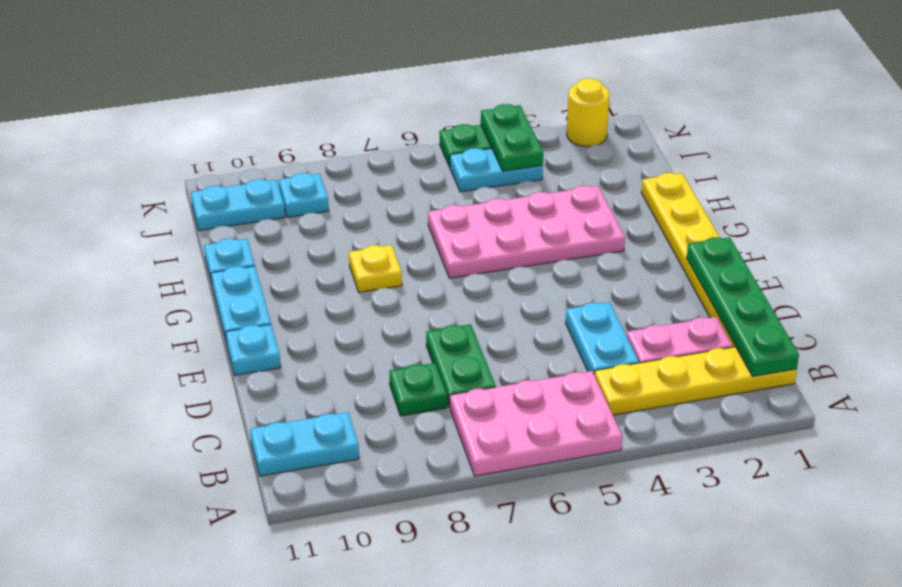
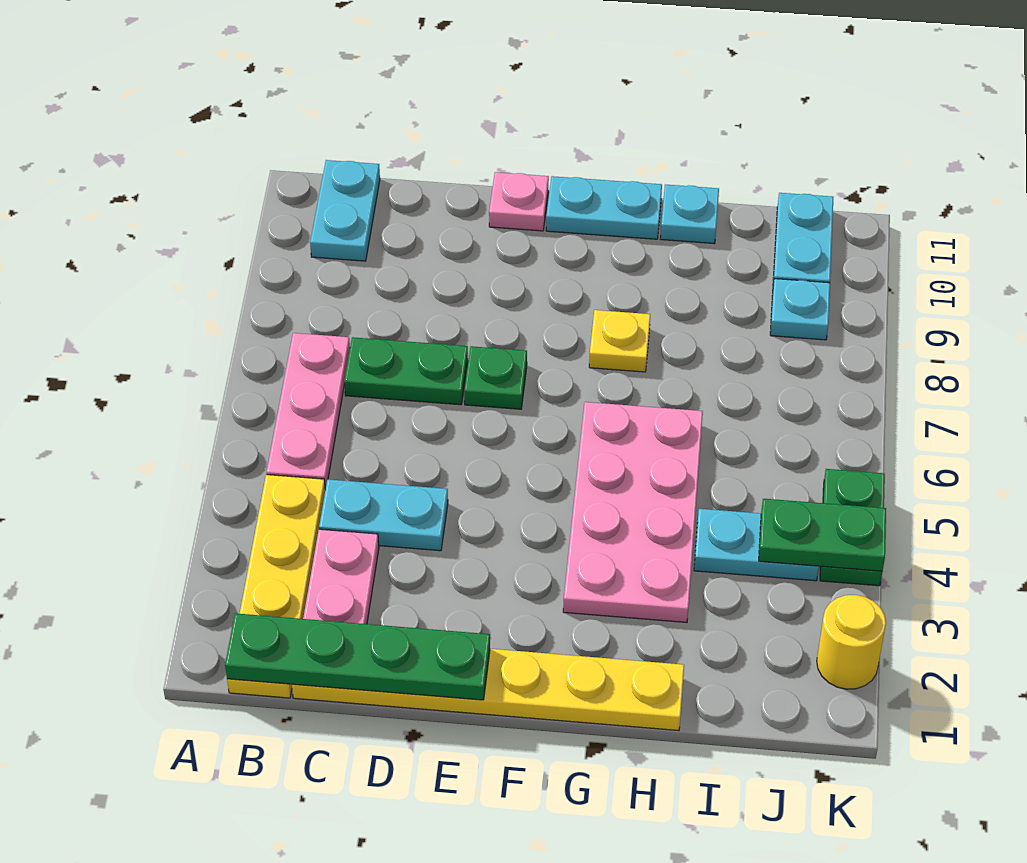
pink 2x3 plate [449,371,622,476] -> pink 1x3 plate [267,333,350,490]
green 1x1 plate [389,363,447,416] -> green 1x1 plate moved to [464,346,527,409]
cyan 1x1 plate [226,324,281,375] -> pink 1x1 plate [489,172,549,231]
cyan 1x2 plate [450,148,543,192] -> cyan 1x2 plate turned to [694,509,819,581]

